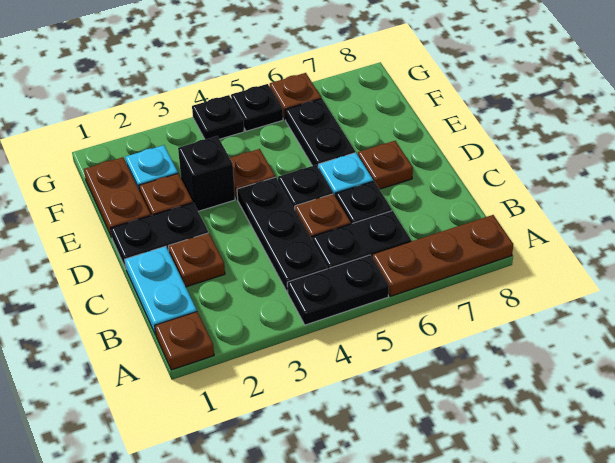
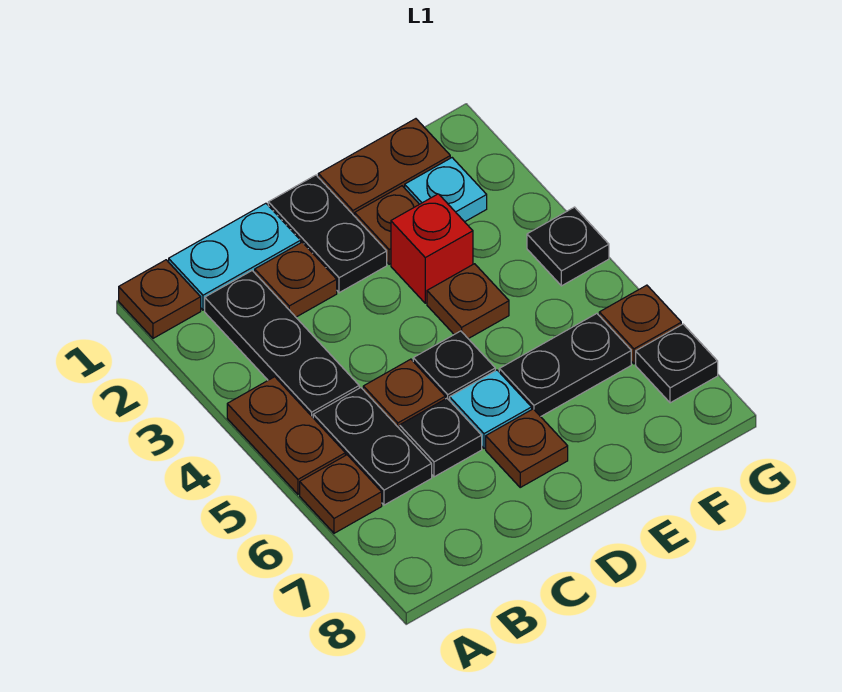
black 1x2 plate [287,255,389,325] -> brown 1x2 plate [227,377,345,494]
brown 1x3 plate [372,215,513,296] -> brown 1x1 plate [300,455,382,533]
black 1x3 plate [237,177,327,292] -> black 1x3 plate turned to [205,271,359,417]
black 1x1 brick [178,136,235,211] -> red 1x1 brick [391,194,473,303]
black 1x1 plate [231,84,283,131] -> black 1x1 plate moved to [636,324,718,403]

